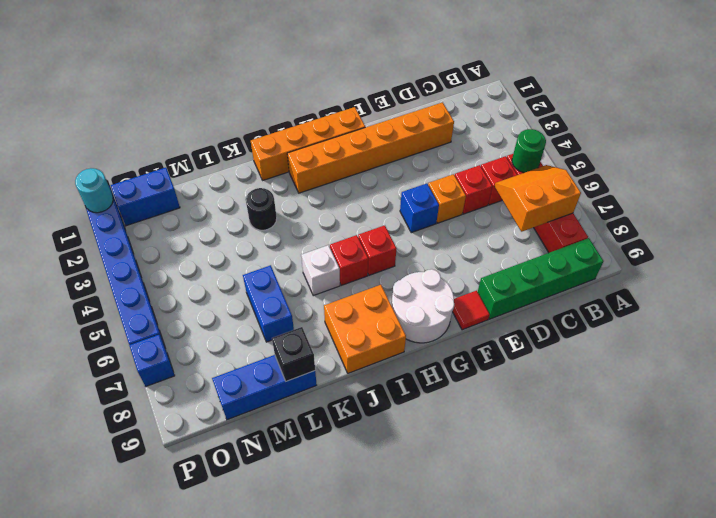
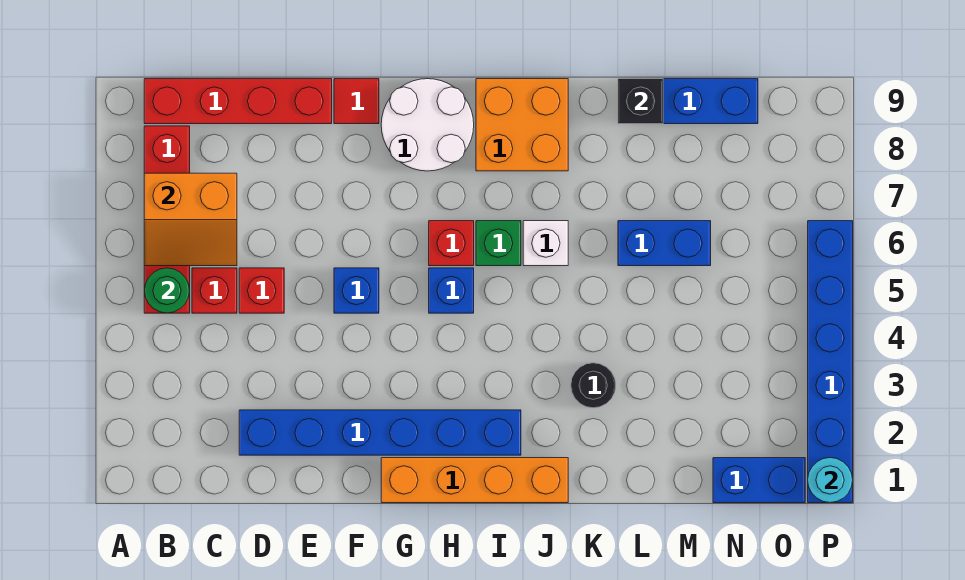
green 1x4 brick [478,238,603,319] -> red 1x4 brick [144,79,332,124]
orange 1x6 brick [287,102,454,193] -> blue 1x6 brick [239,410,521,455]
orange 1x1 brick [428,174,466,223] -> none
red 1x1 brick [330,235,368,285] -> green 1x1 brick [476,221,521,266]
blue 1x2 brick [243,265,294,342] -> blue 1x2 brick turned to [618,221,711,266]
blue 1x1 brick [129,335,175,386] -> blue 1x1 brick moved to [429,268,474,313]

